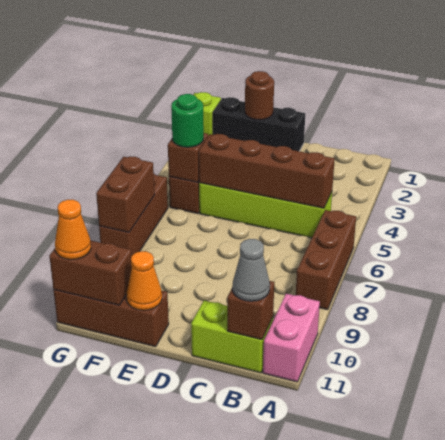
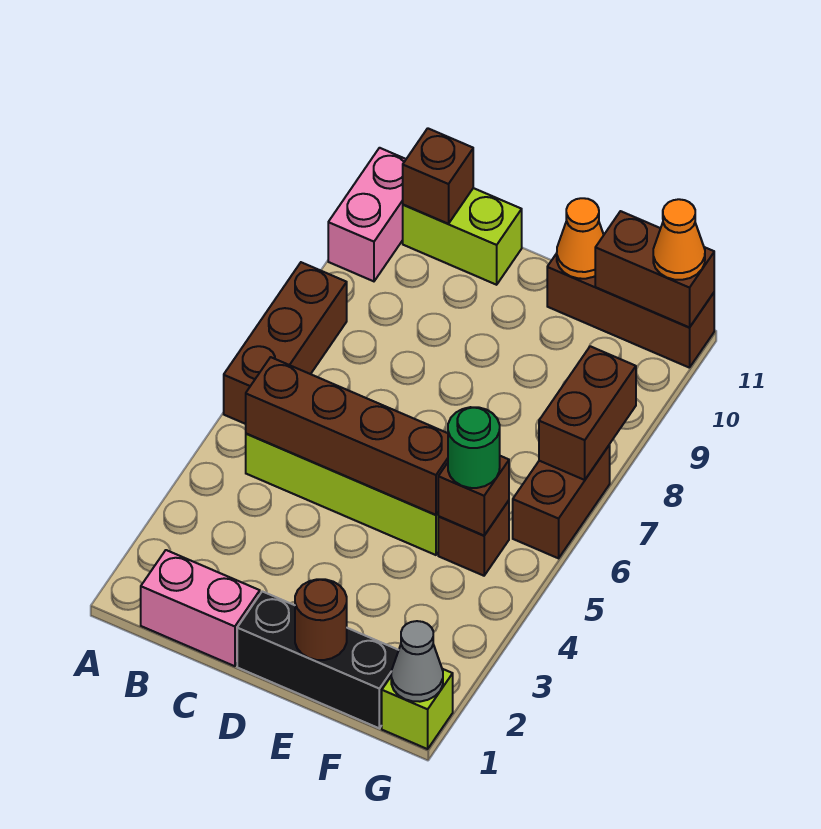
none -> pink 1x2 brick [141,550,260,666]
grey 1x1 cone [232,239,270,301] -> grey 1x1 cone moved to [391,621,443,702]
brown 1x3 brick [99,174,168,255] -> brown 1x2 brick [513,445,610,558]

